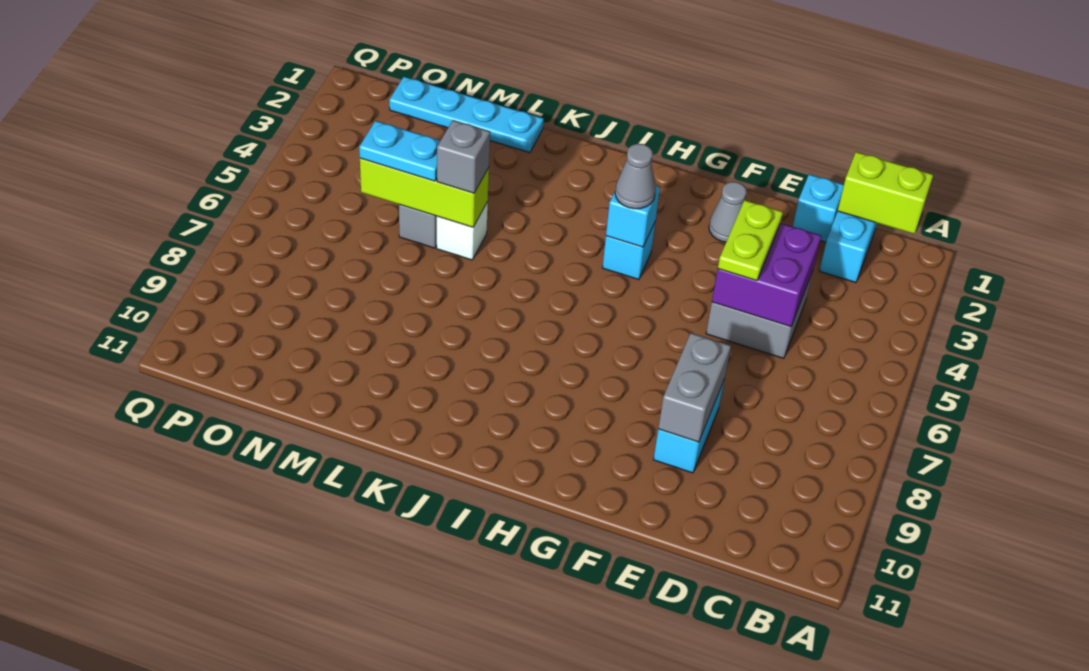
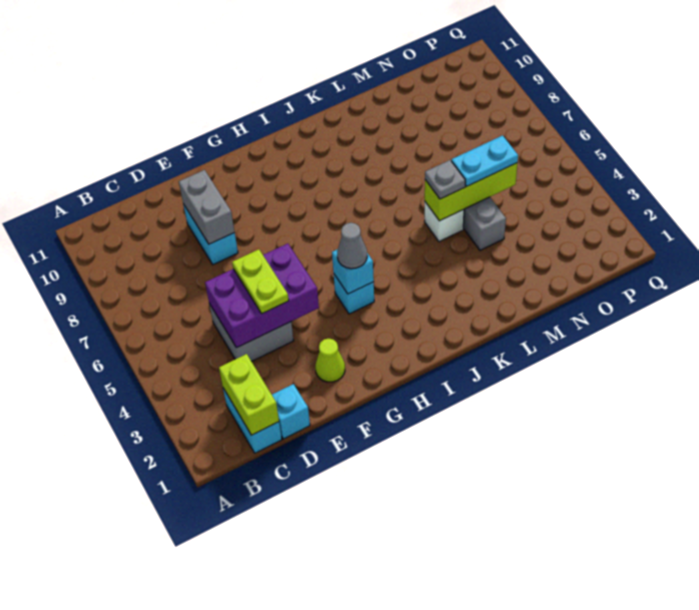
lime 1x2 brick [838,152,933,234] -> lime 1x2 brick turned to [219,354,279,435]
purple 2x2 brick [712,223,821,327] -> purple 2x3 brick [205,244,319,348]
grey 1x1 cone [709,182,746,242] -> lime 1x1 cone [315,338,345,382]
cyan 1x4 plate [389,77,544,153] -> none
grey 1x1 brick [437,120,490,193] -> grey 1x1 plate [425,160,465,199]

